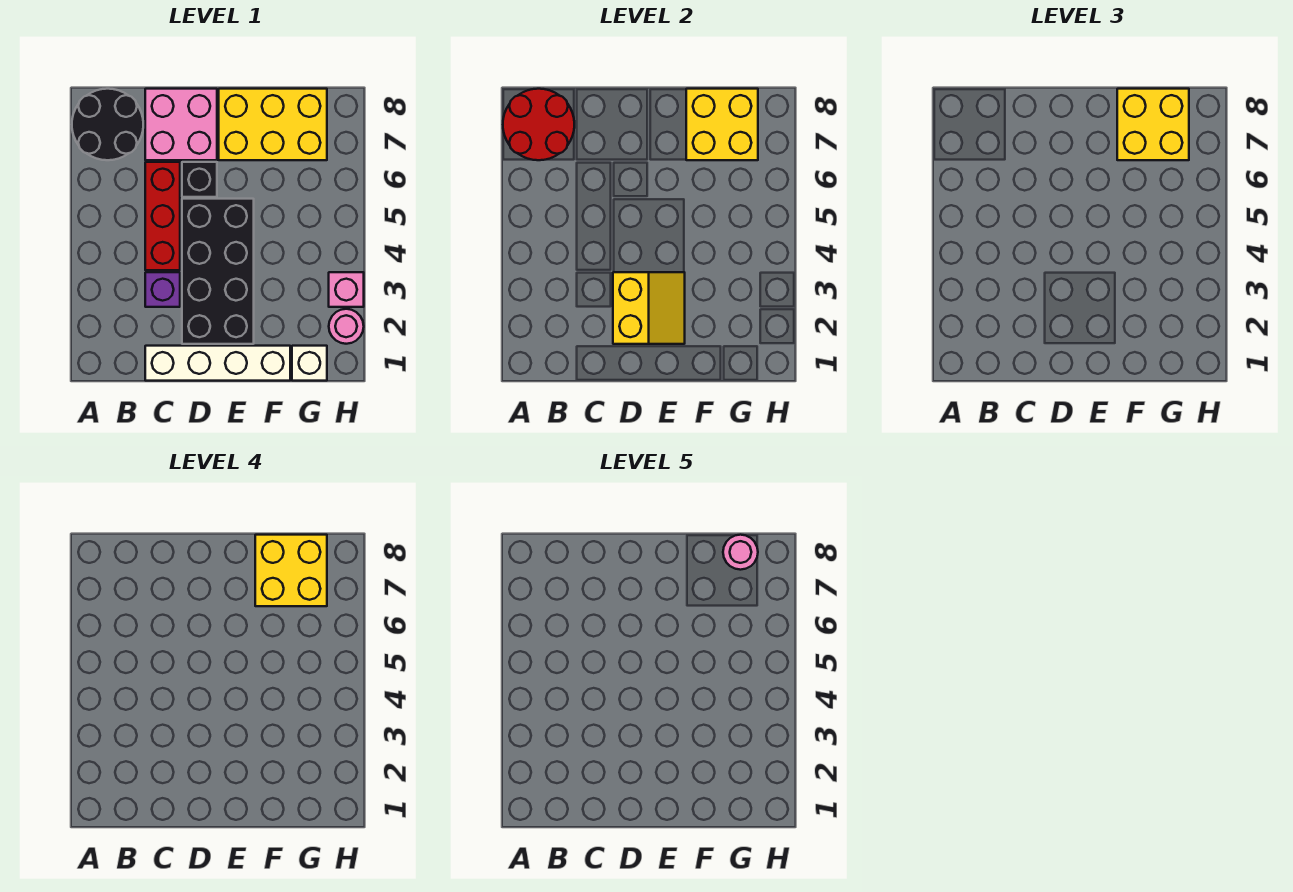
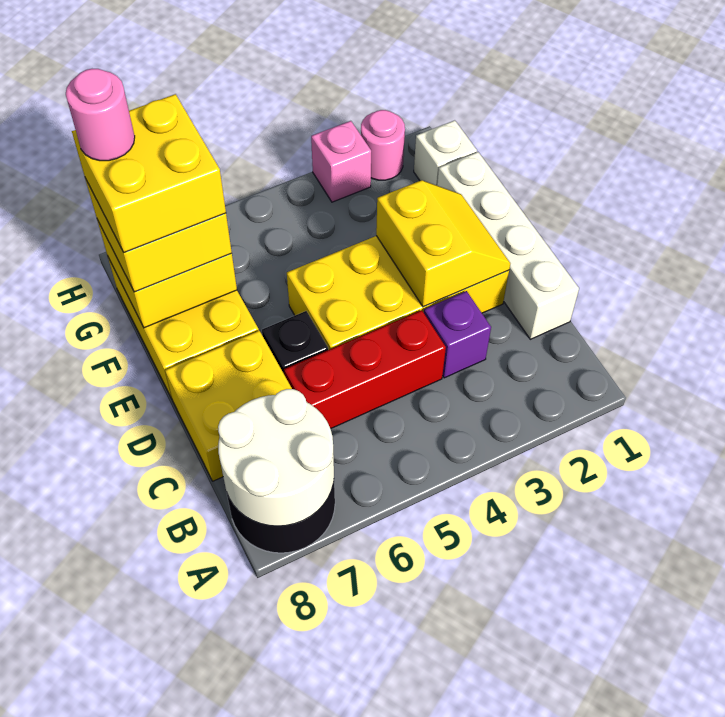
red 2x2 round brick [503,89,574,160] -> white 2x2 round brick [218,389,334,526]
pink 2x2 brick [145,89,217,160] -> yellow 2x2 brick [165,331,292,481]
black 2x4 brick [182,199,254,344] -> yellow 2x4 brick [287,236,509,350]
yellow 2x2 slope [613,272,685,344] -> yellow 2x2 slope turned to [376,180,510,307]

